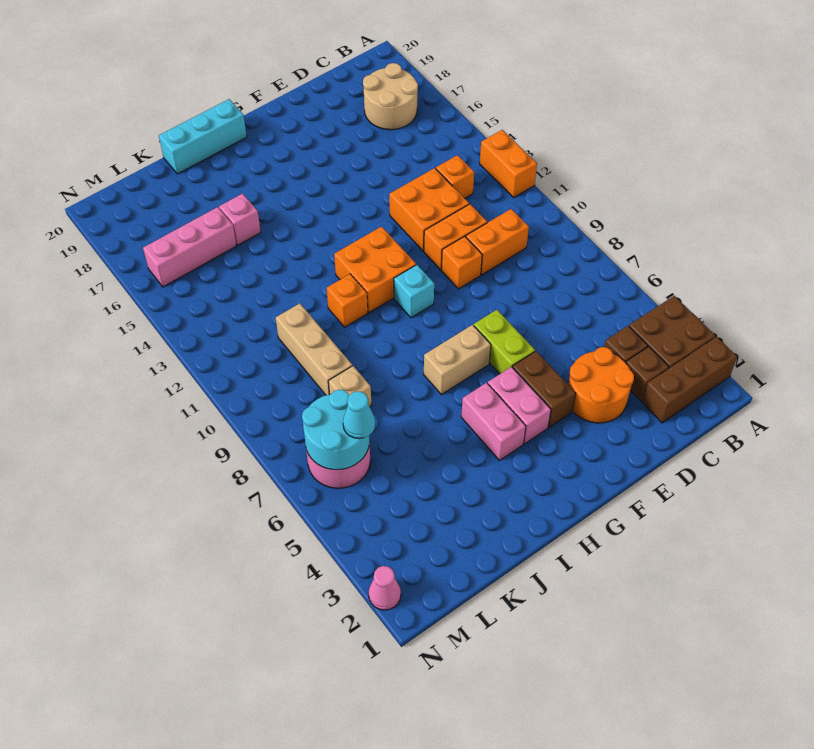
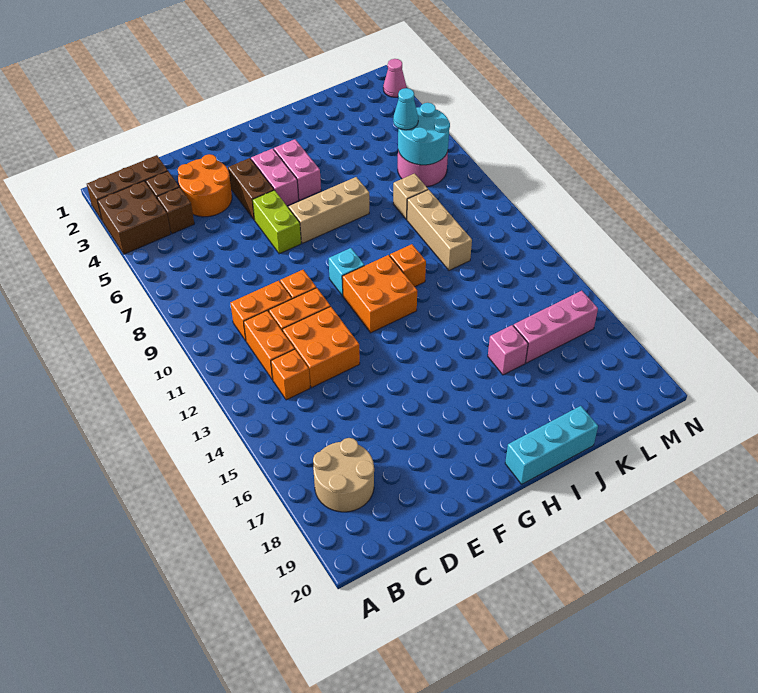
orange 1x2 brick [480,130,537,197] -> orange 1x2 brick moved to [244,311,295,380]
tan 1x2 brick [424,325,491,395] -> tan 1x3 brick [289,177,369,243]

